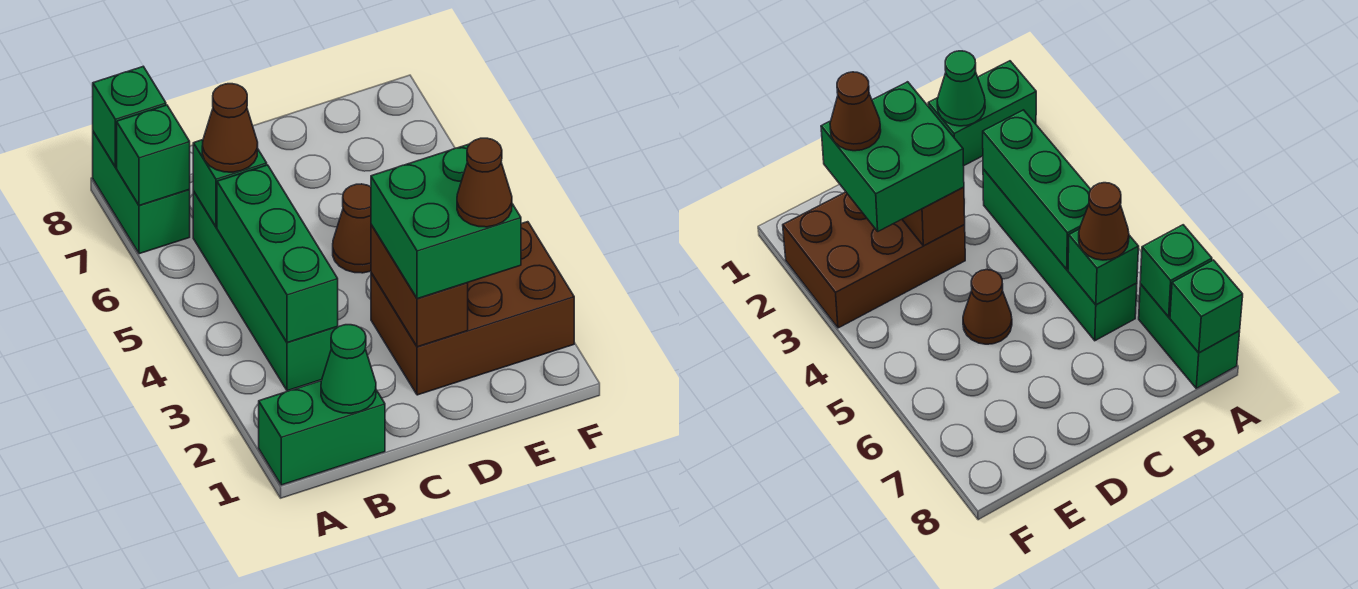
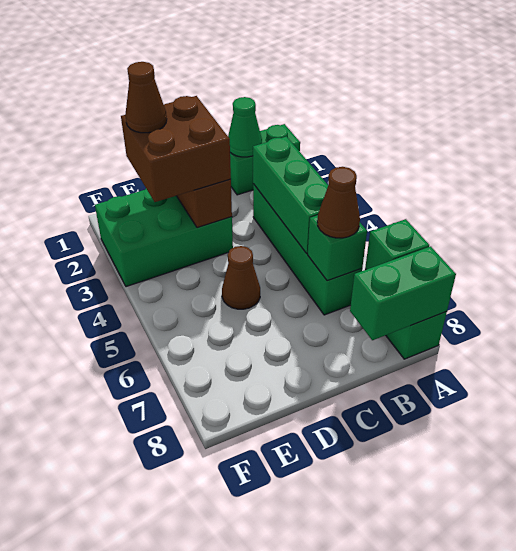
green 1x1 brick [93,67,166,167] -> green 1x2 brick [350,246,456,340]
brown 2x3 brick [371,222,574,395] -> green 2x3 brick [95,189,233,287]
green 2x2 brick [371,144,521,299] -> brown 2x2 brick [121,96,231,202]

